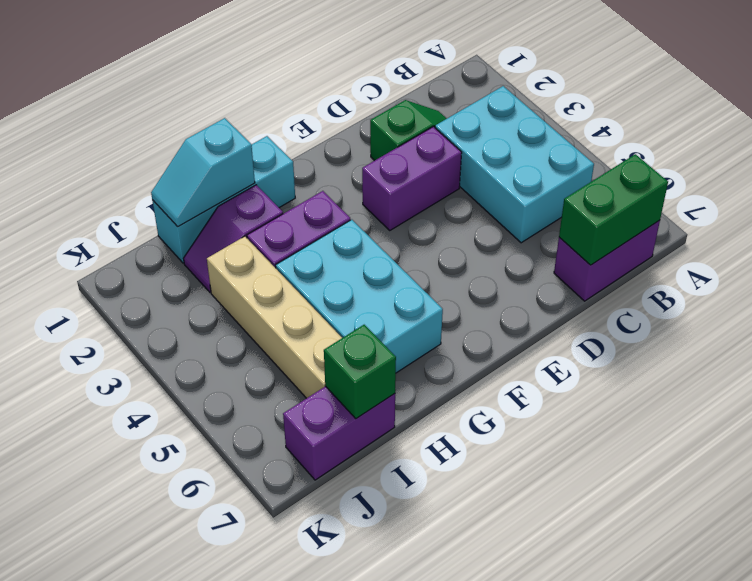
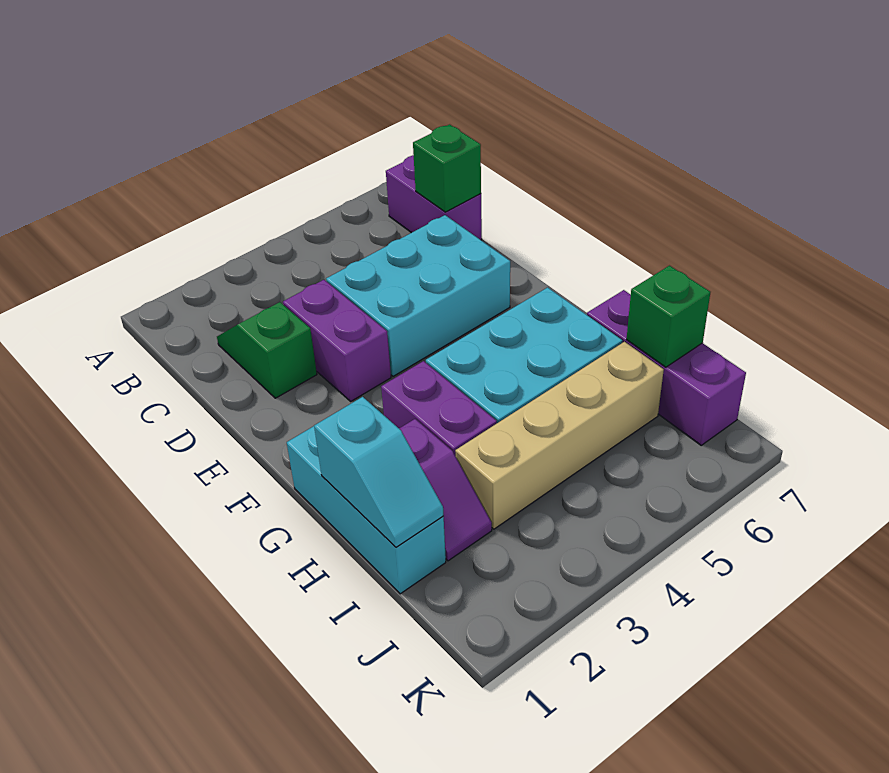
cyan 2x3 brick [435,86,594,243] -> cyan 2x3 brick moved to [326,215,510,376]
green 1x2 brick [559,154,668,265] -> green 1x1 brick [413,124,481,212]
purple 1x2 brick [283,386,395,480] -> purple 1x3 brick [587,290,746,445]

